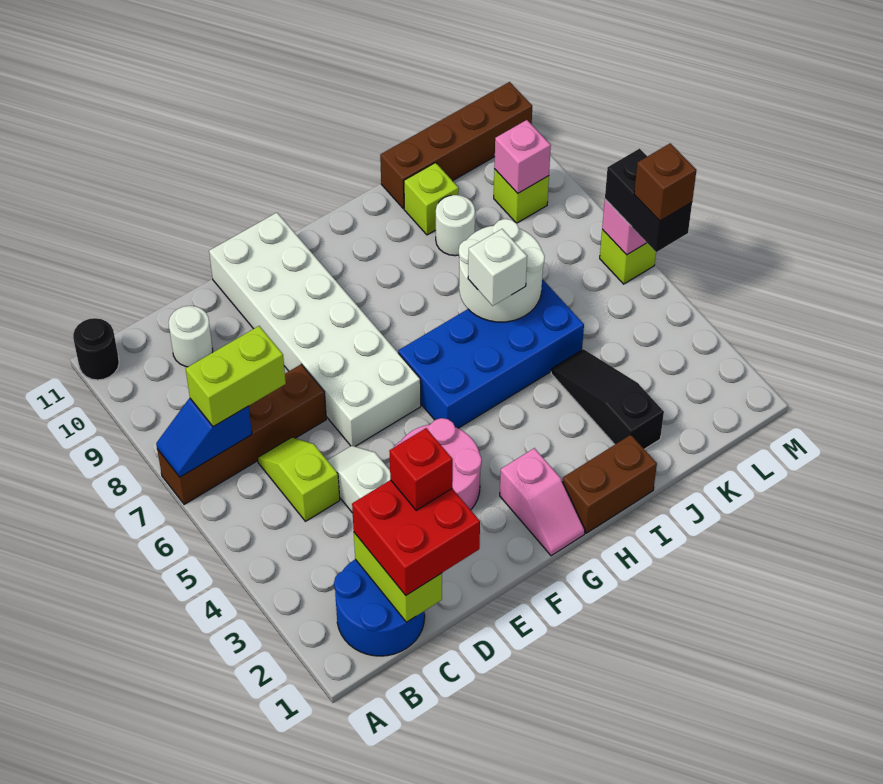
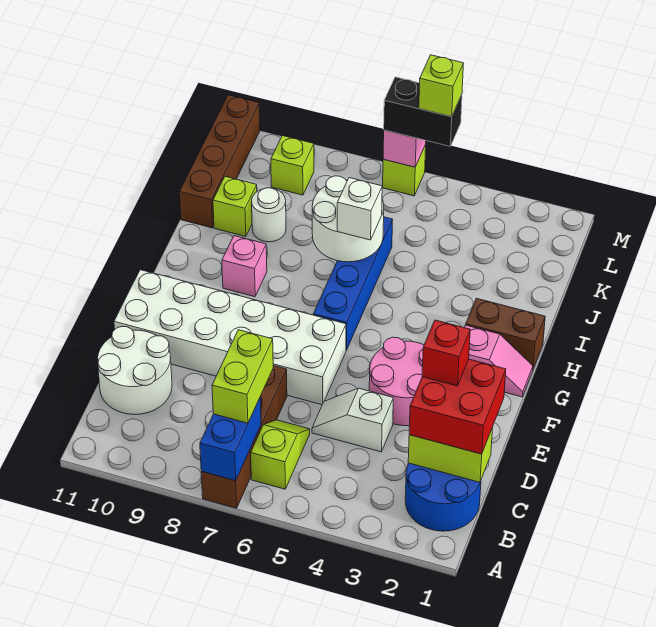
blue 1x2 slope [156,398,252,477] -> blue 1x2 brick [200,398,261,481]
black 1x1 round brick [73,318,119,380] -> none
lime 1x2 slope [258,437,340,521] -> lime 1x2 slope turned to [251,420,310,489]
white 1x1 round brick [168,306,213,367] -> white 2x2 round brick [97,327,172,415]
blue 2x4 brick [398,279,584,428] -> blue 1x4 brick [313,217,393,350]
brown 1x2 brick [562,435,657,533] -> brown 1x2 brick turned to [466,298,545,369]
black 1x3 slope [551,349,664,449] -> none
pink 1x1 brick [494,120,551,193] -> pink 1x1 brick moved to [222,236,267,297]
brown 1x1 brick [634,143,696,221] -> lime 1x1 brick [419,55,463,117]

